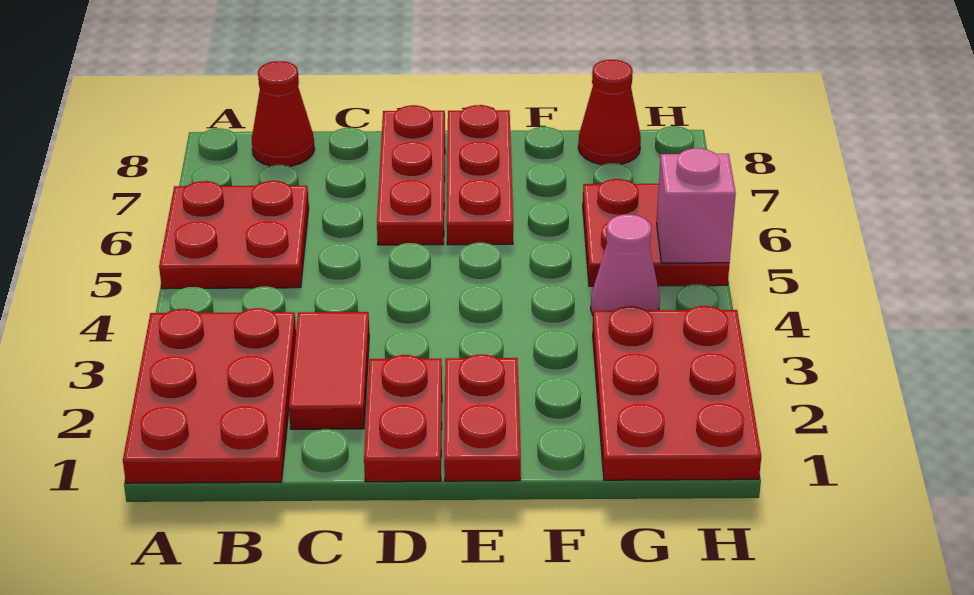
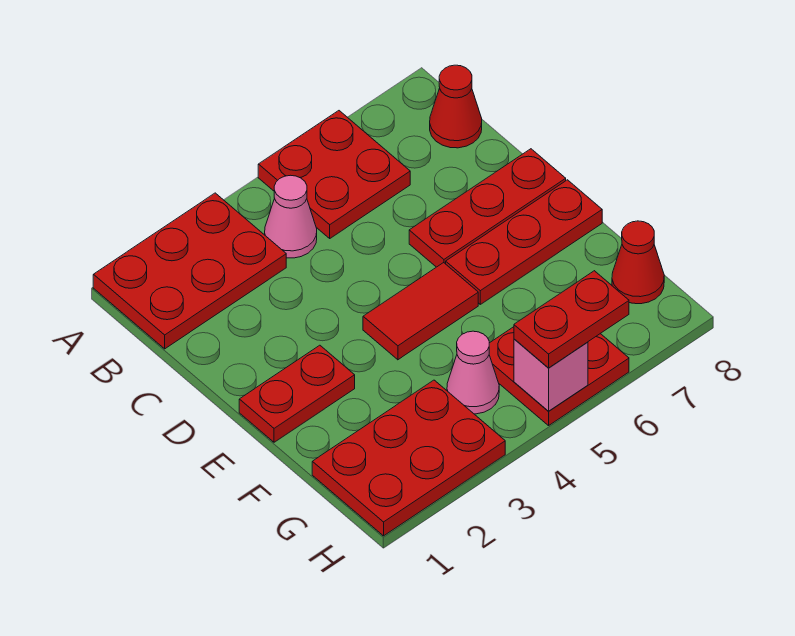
none -> pink 1x1 cone [265,175,317,258]
red 1x2 tile [289,312,369,429] -> red 1x2 tile moved to [363,263,478,360]
red 1x2 plate [364,355,442,482] -> red 1x2 plate moved to [514,271,629,368]

